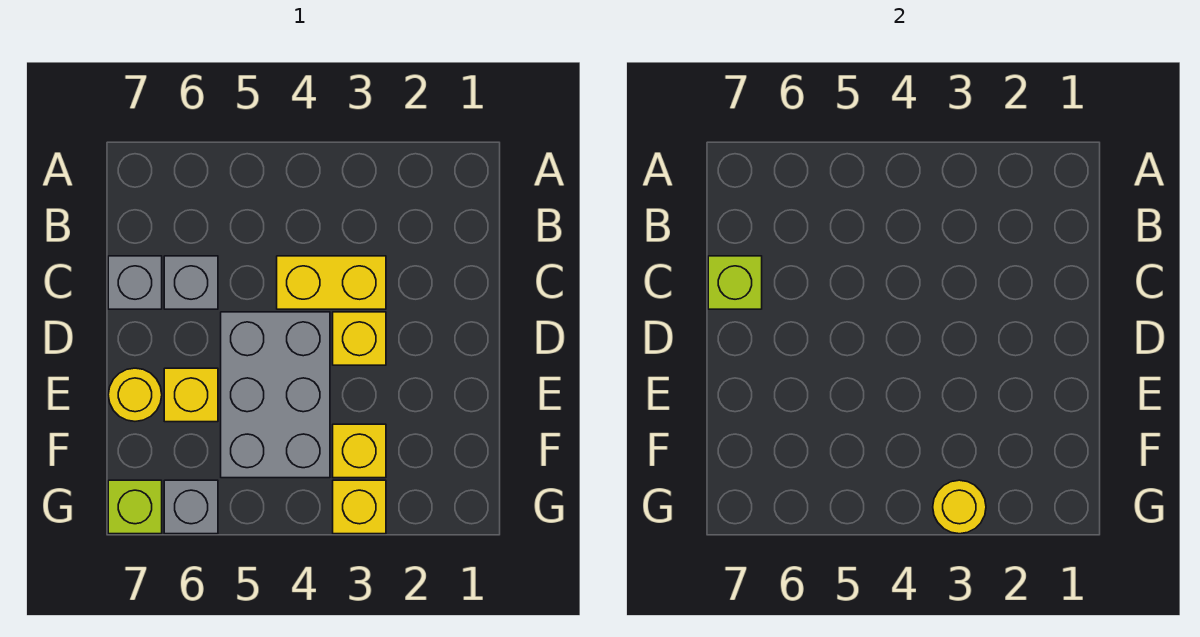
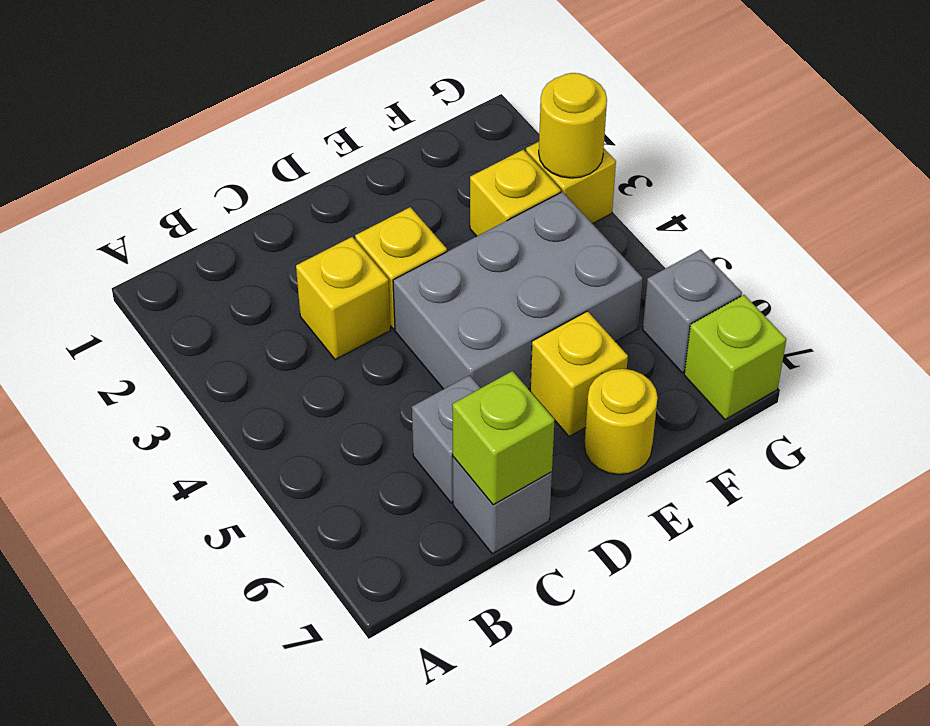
yellow 1x2 brick [277,256,386,309] -> yellow 1x1 brick [296,237,390,360]

